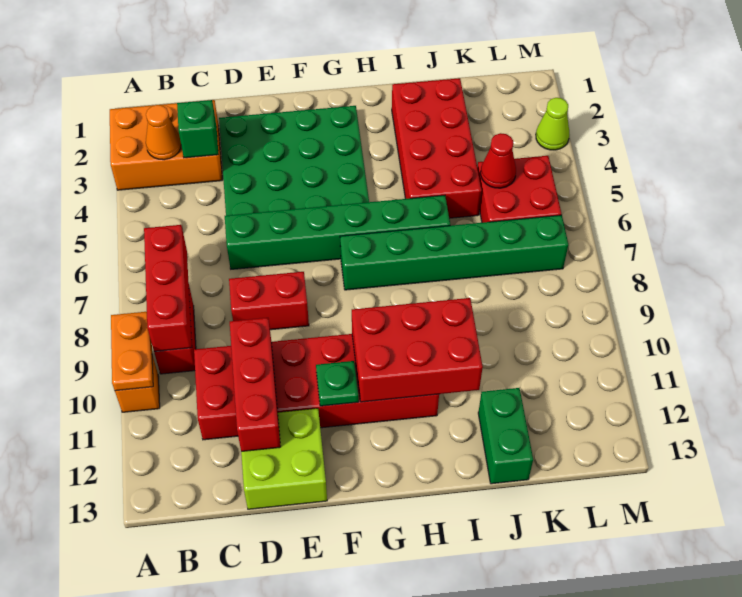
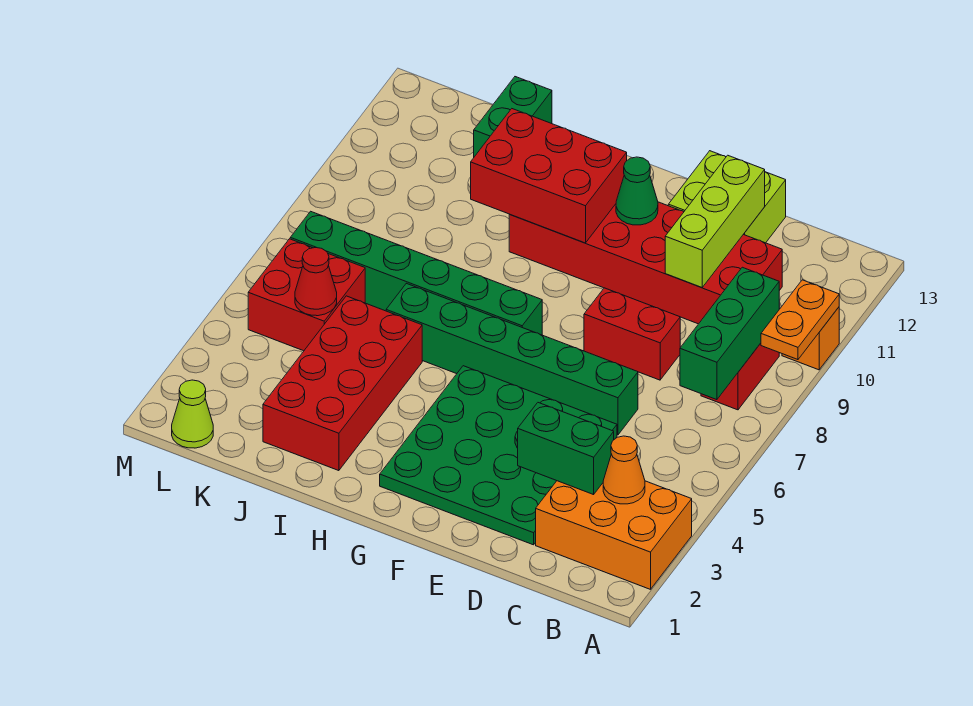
red 1x3 brick [144,225,192,351] -> green 1x3 brick [680,267,779,400]
green 1x1 brick [177,100,218,158] -> green 1x2 brick [518,403,614,495]
red 1x3 brick [230,318,281,451] -> lime 1x3 brick [665,155,765,288]
green 1x1 plate [316,361,359,406] -> green 1x1 cone [616,157,658,225]
lime 1x1 cone [536,98,569,150] -> lime 1x1 cone moved to [172,380,213,448]

